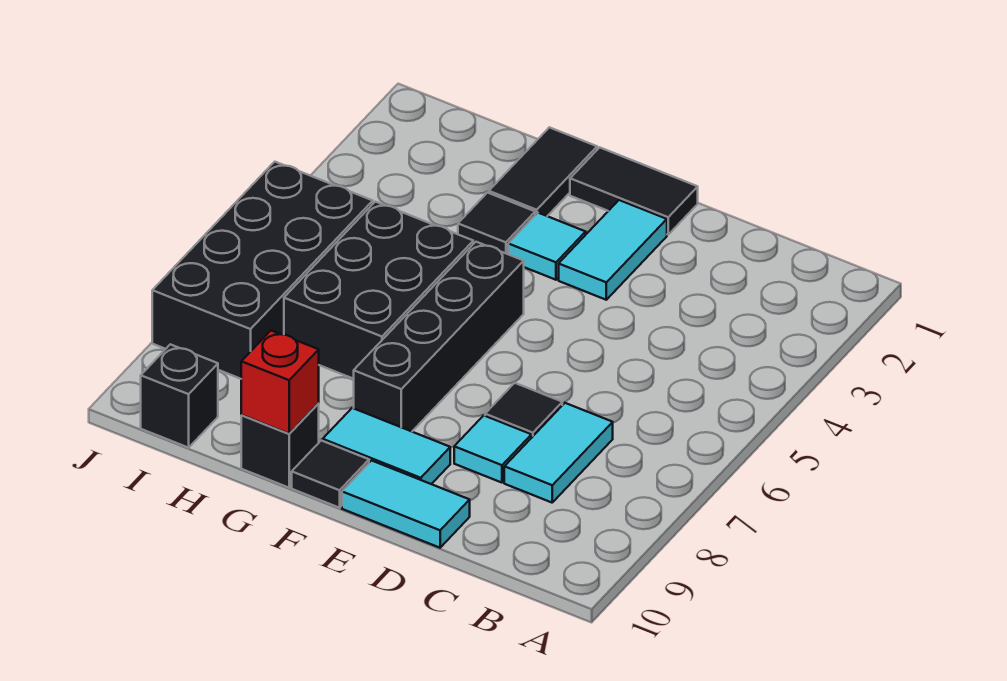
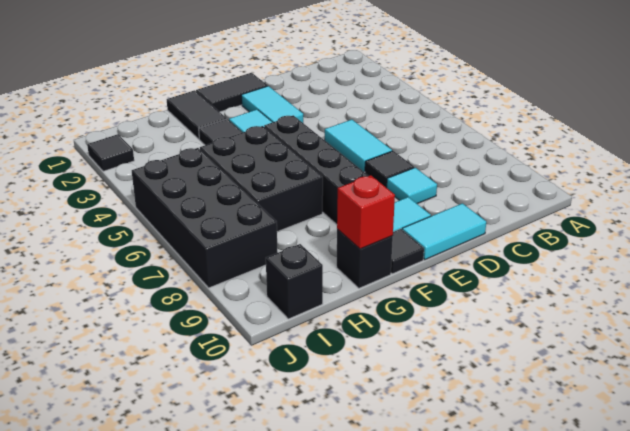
cyan 1x2 tile [504,403,613,503] -> cyan 1x2 tile moved to [325,120,392,172]
none -> black 1x1 tile [87,134,134,171]

